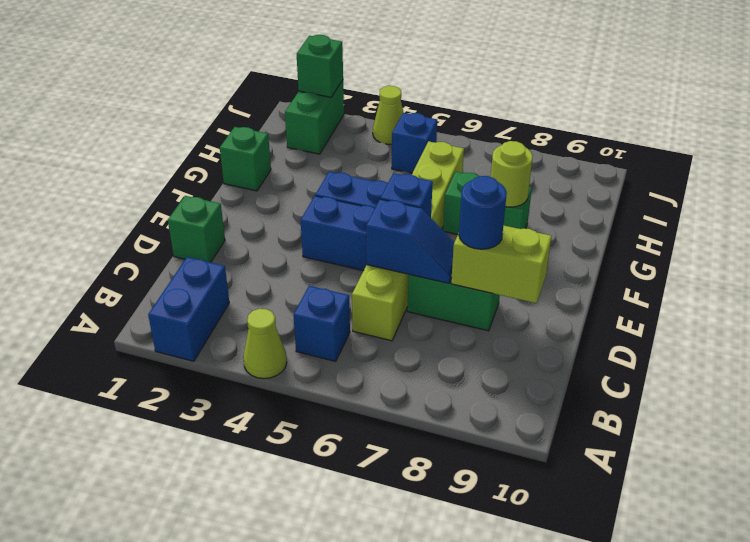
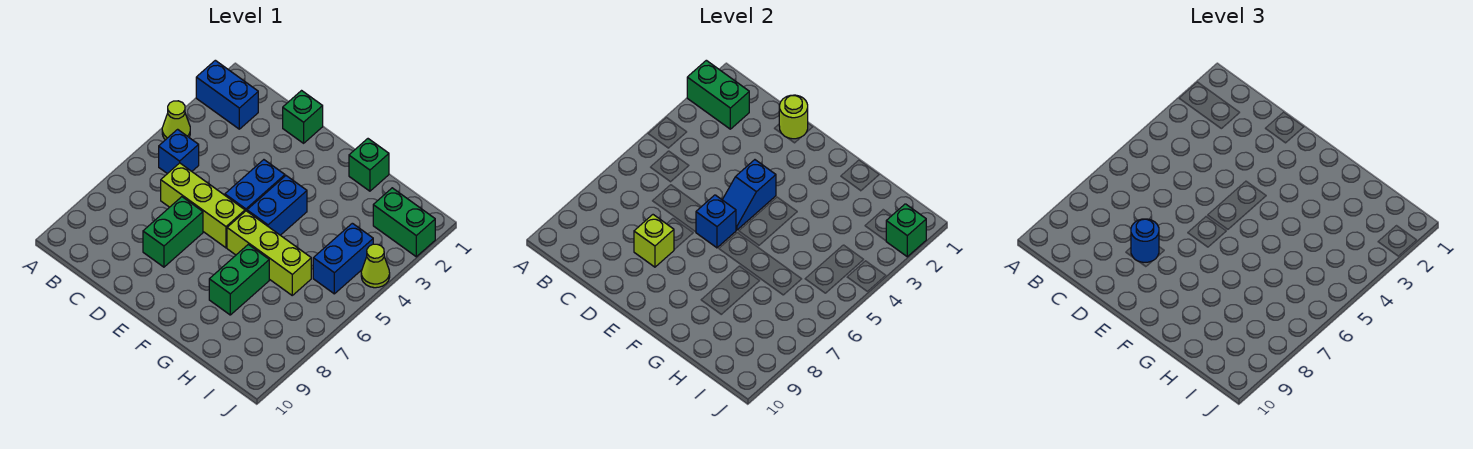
none -> green 1x2 brick [687,60,749,129]
blue 1x2 slope [366,199,454,283] -> blue 1x2 slope moved to [722,160,776,230]
lime 1x2 brick [451,225,552,303] -> lime 1x1 brick [634,215,674,267]
lime 1x1 round brick [491,141,533,207] -> lime 1x1 round brick moved to [779,95,808,139]
blue 1x1 brick [392,113,437,173] -> blue 1x2 brick [313,223,373,294]

